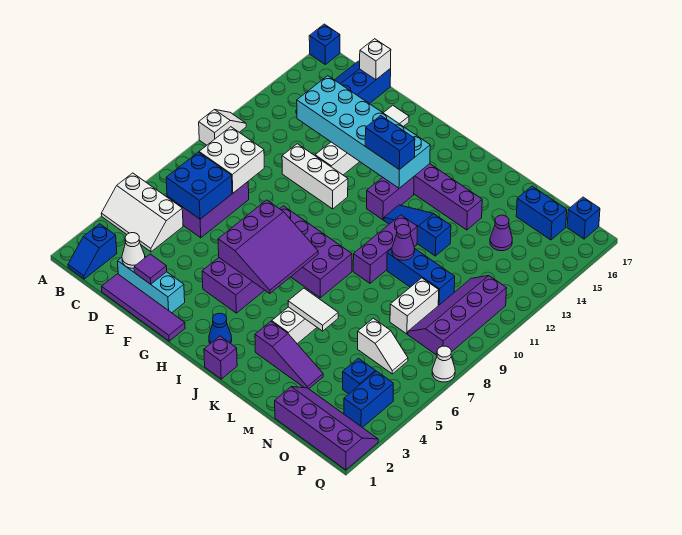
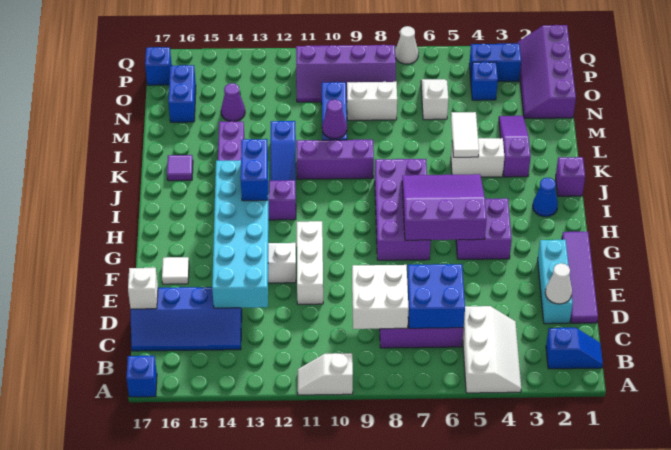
purple 1x1 tile [134,254,167,284] -> purple 1x1 tile moved to [167,155,193,181]

